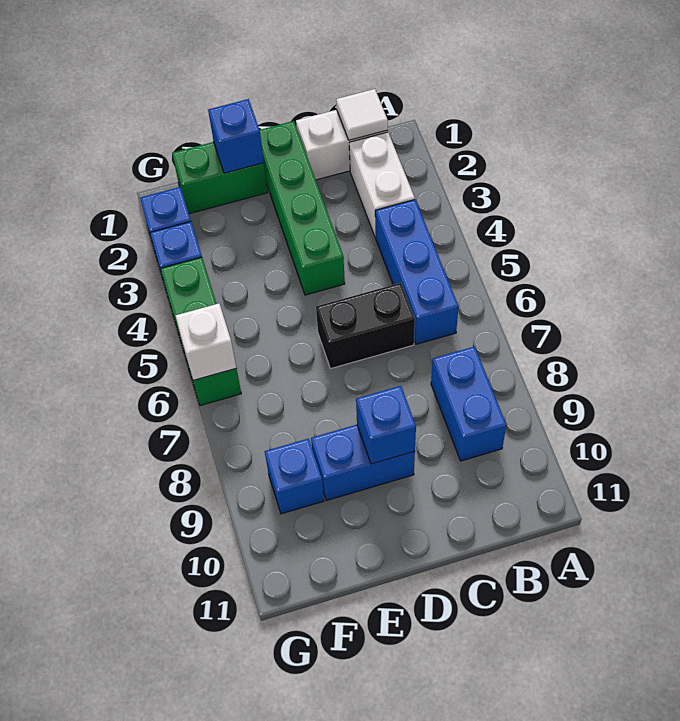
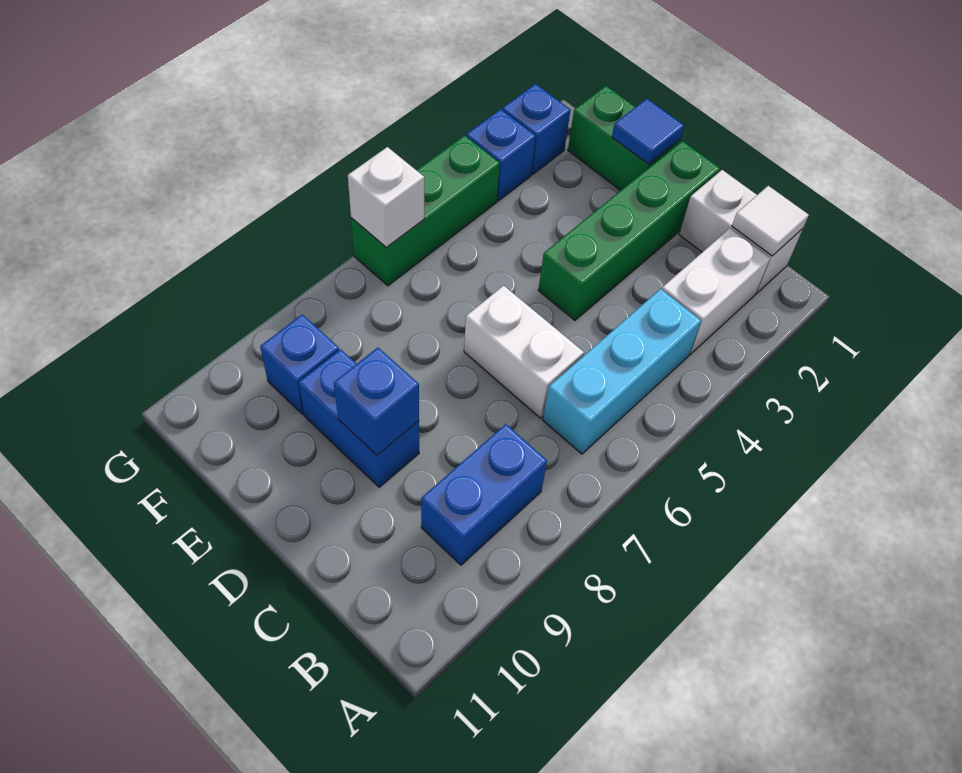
blue 1x3 brick [375,200,459,344] -> cyan 1x3 brick [543,289,701,454]
black 1x2 brick [316,283,415,369] -> white 1x2 brick [464,286,584,418]
blue 1x1 brick [208,99,264,173] -> blue 1x1 tile [612,99,684,164]

